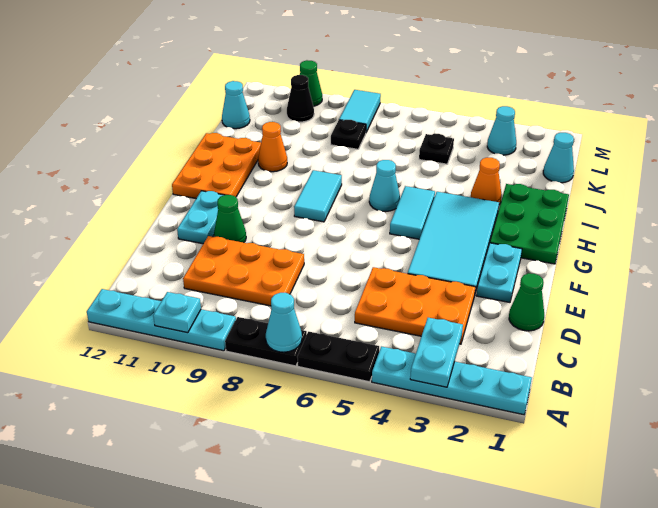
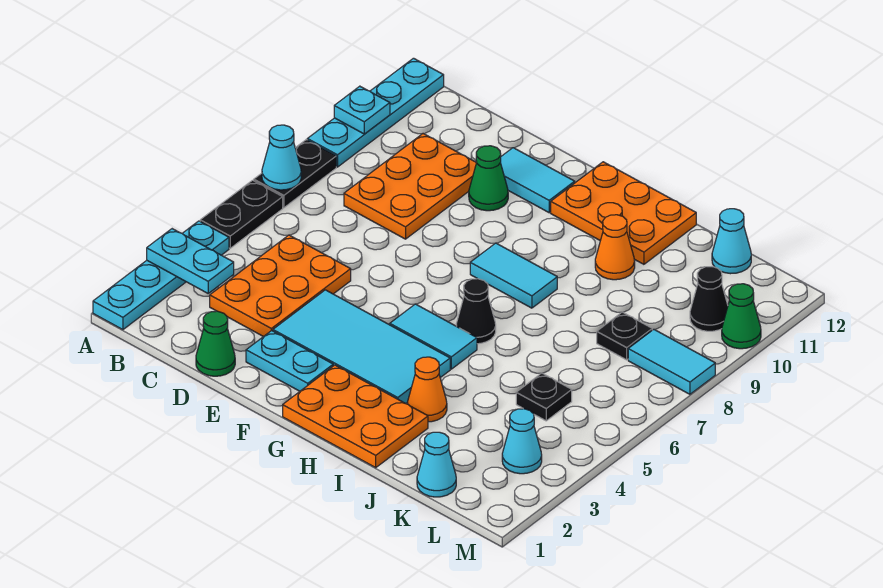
cyan 1x2 plate [177,191,224,244] -> cyan 1x2 tile [500,148,575,213]
green 2x3 plate [490,184,569,264] -> orange 2x3 plate [283,365,428,468]
cyan 1x1 cone [369,160,400,212] -> black 1x1 cone [456,279,496,344]

